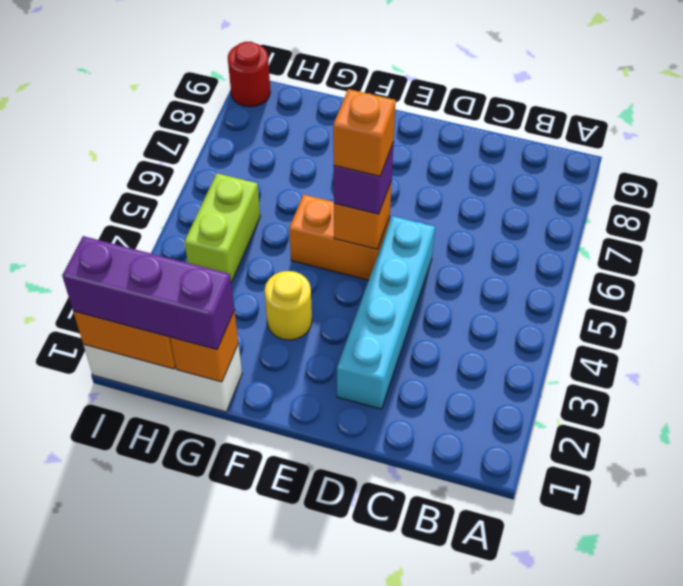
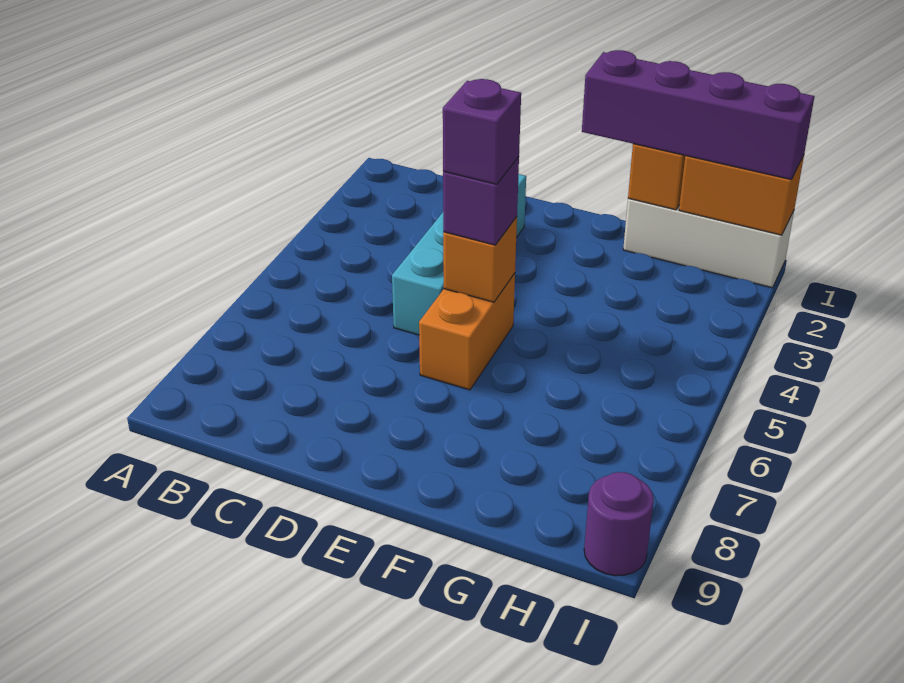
orange 1x2 brick [289,195,390,280] -> orange 1x2 brick turned to [419,273,515,390]
orange 1x1 brick [333,89,396,176] -> purple 1x1 brick [443,79,521,184]
yellow 1x1 round brick [265,271,312,340] -> none
purple 1x3 brick [62,236,234,350] -> purple 1x4 brick [582,50,814,179]
lime 1x2 brick [184,173,260,283] -> none
red 1x1 round brick [228,42,270,107] -> purple 1x1 round brick [584,472,654,576]

